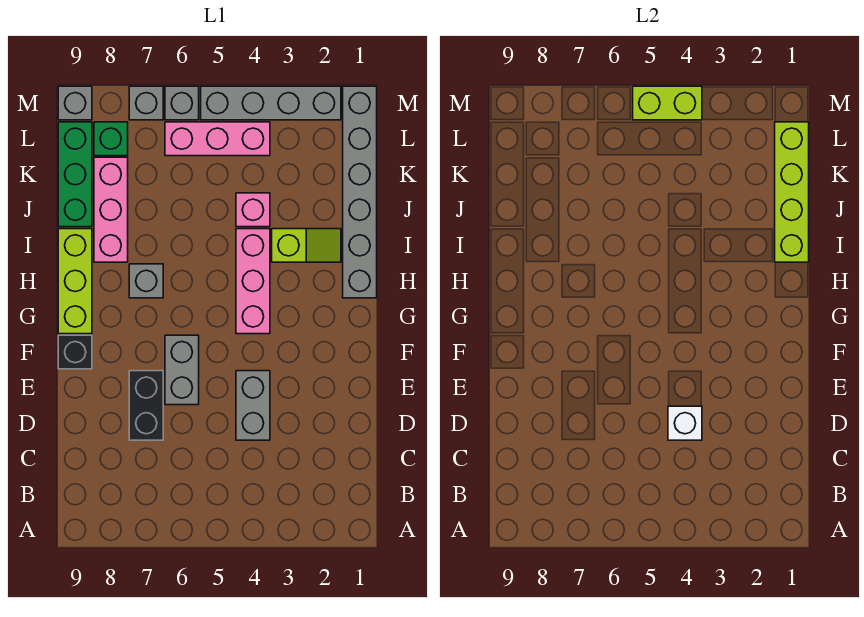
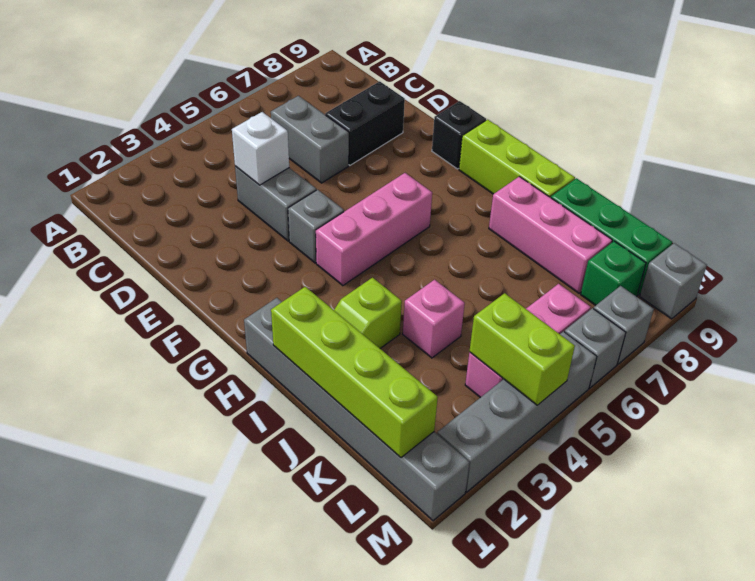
black 1x2 brick [129,371,163,440] -> black 1x2 brick turned to [325,81,405,165]
grey 1x2 brick [165,335,199,405] -> grey 1x2 brick moved to [271,96,349,183]
pink 1x3 brick [236,229,270,334] -> pink 1x3 brick turned to [316,173,432,286]
grey 1x1 brick [129,264,163,298] -> grey 1x1 brick moved to [288,190,344,263]
lime 1x2 brick [633,86,702,120] -> lime 1x2 brick turned to [470,293,575,405]

